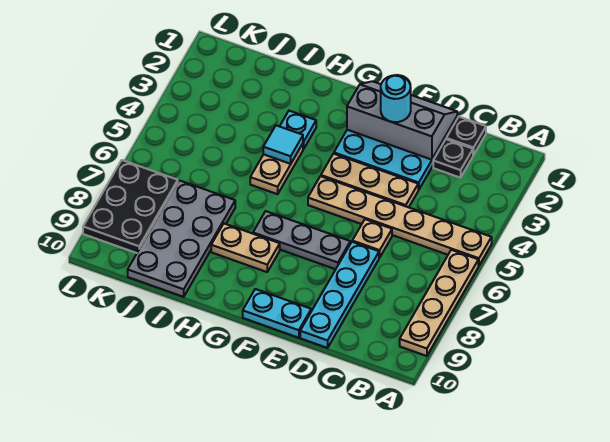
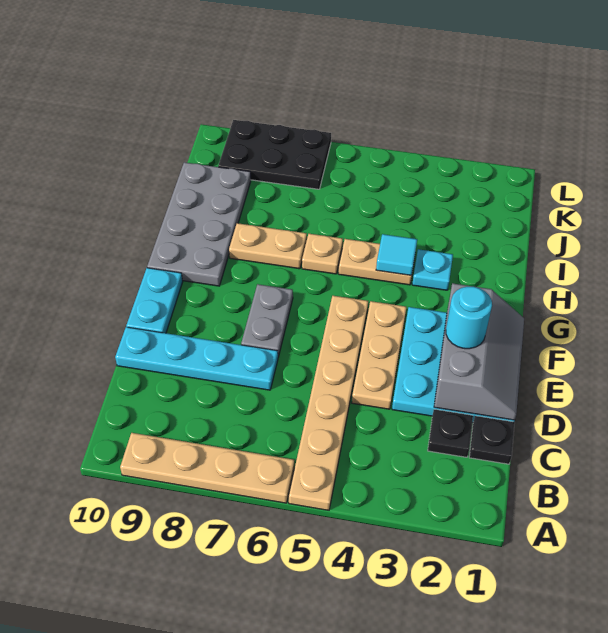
tan 1x1 plate [352,219,392,258] -> tan 1x1 plate moved to [302,234,343,274]
grey 1x3 plate [253,211,350,269] -> grey 1x2 plate [241,284,293,357]
tan 1x2 plate [211,224,280,272] -> tan 1x2 plate turned to [229,223,307,269]
grey 2x4 plate [128,180,235,297] -> grey 2x4 plate turned to [147,162,251,286]

